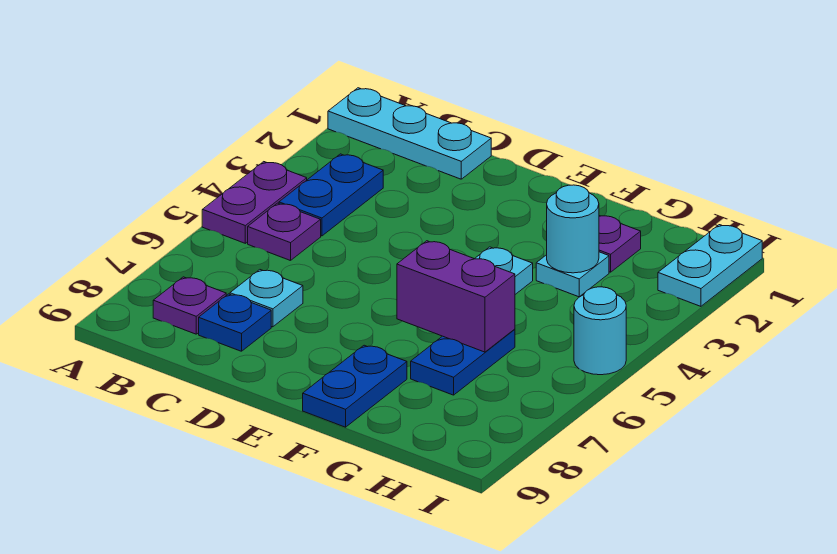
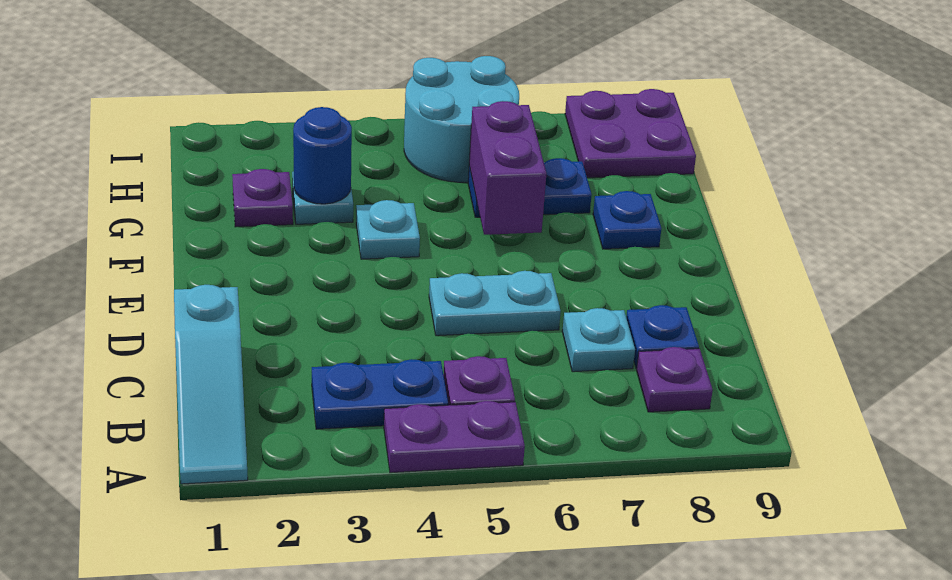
cyan 1x3 plate [328,88,491,179] -> cyan 1x3 slope [174,285,248,484]
blue 1x2 plate [303,345,407,427] -> blue 1x1 plate [593,191,661,249]
cyan 1x1 round brick [547,185,599,273] -> blue 1x1 round brick [293,107,352,204]
none -> purple 2x2 plate [565,89,696,178]
cyan 1x2 plate [658,225,762,306] -> cyan 1x2 plate moved to [429,271,561,336]
cyan 1x1 round brick [574,287,626,375] -> cyan 2x2 round brick [404,56,519,182]

